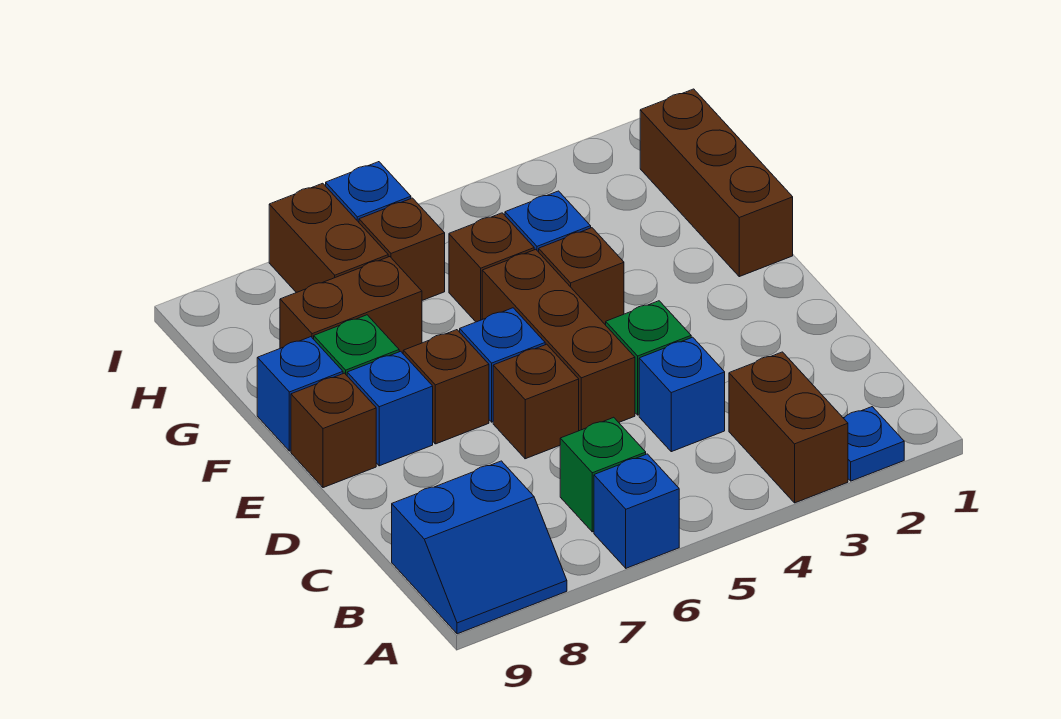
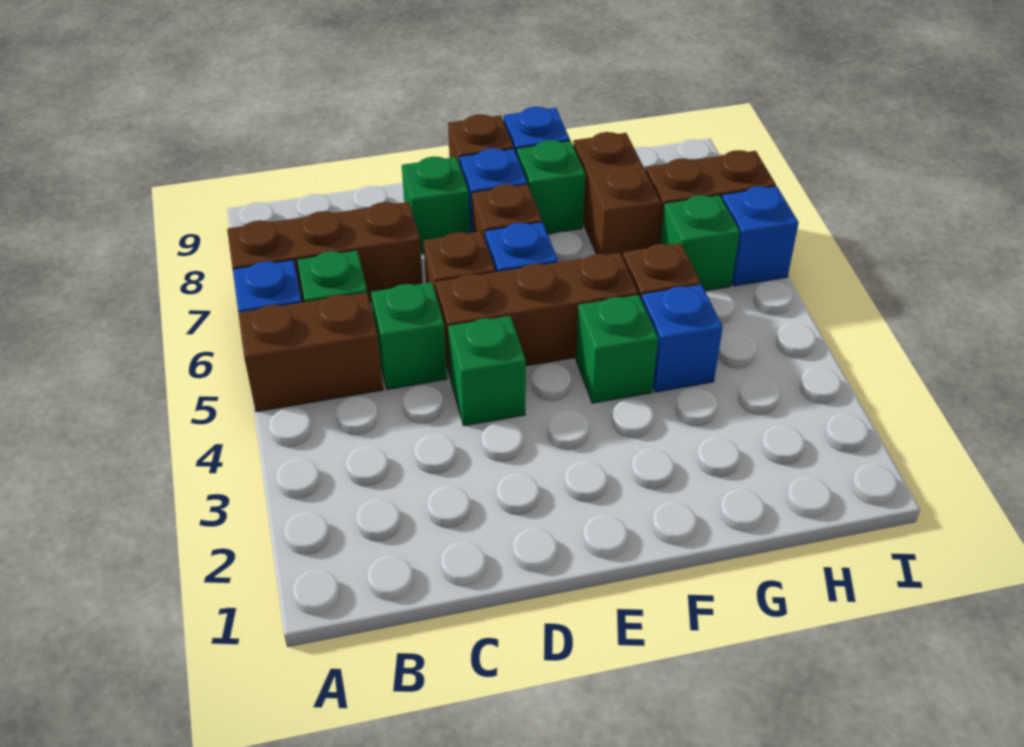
blue 1x1 plate [844,407,904,481] -> none
brown 1x2 brick [729,352,848,503] -> brown 1x2 brick moved to [238,292,383,412]
blue 2x2 slope [392,461,567,634] -> none
blue 1x1 brick [639,337,725,452] -> none
none -> green 1x1 brick [371,282,447,389]
none -> green 1x1 brick [402,157,470,253]
brown 1x3 brick [640,89,793,277] -> brown 1x3 brick moved to [227,202,423,303]
brown 1x1 brick [539,228,624,325] -> green 1x1 brick [576,295,658,403]
brown 1x1 brick [359,198,445,300] -> green 1x1 brick [660,195,740,291]

